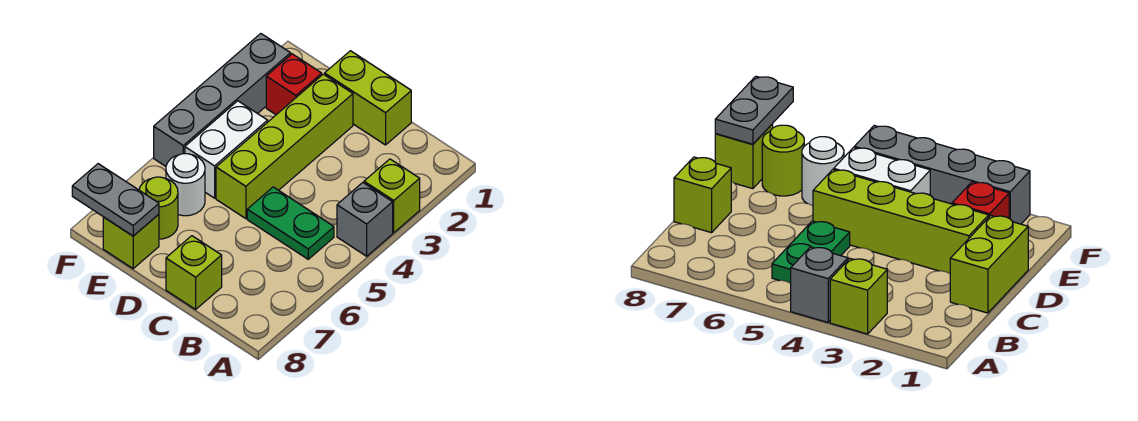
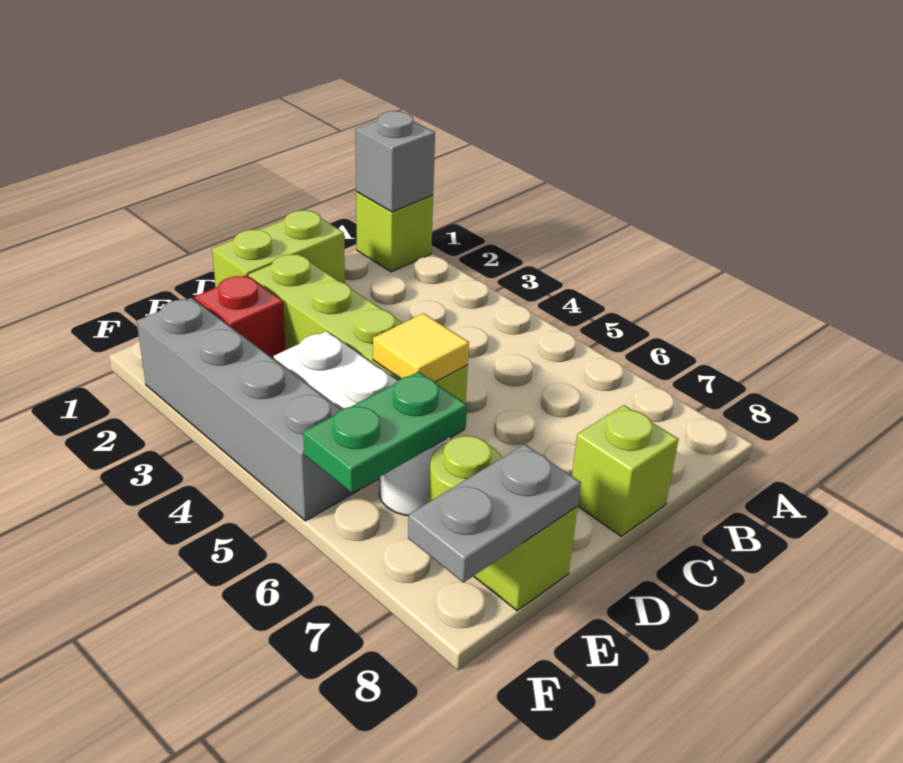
lime 1x1 brick [364,159,420,233] -> lime 1x1 brick moved to [356,192,433,272]
grey 1x1 brick [337,183,393,256] -> grey 1x1 brick moved to [355,111,435,212]
green 1x2 plate [247,187,334,259] -> green 1x2 plate moved to [303,372,467,493]
none -> yellow 1x1 tile [373,313,469,382]

